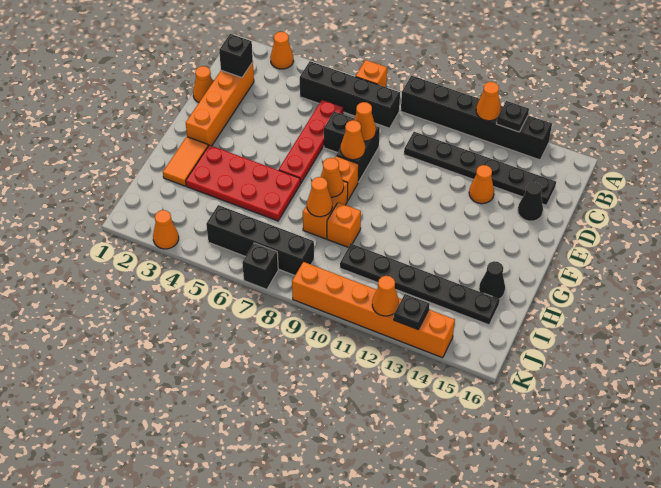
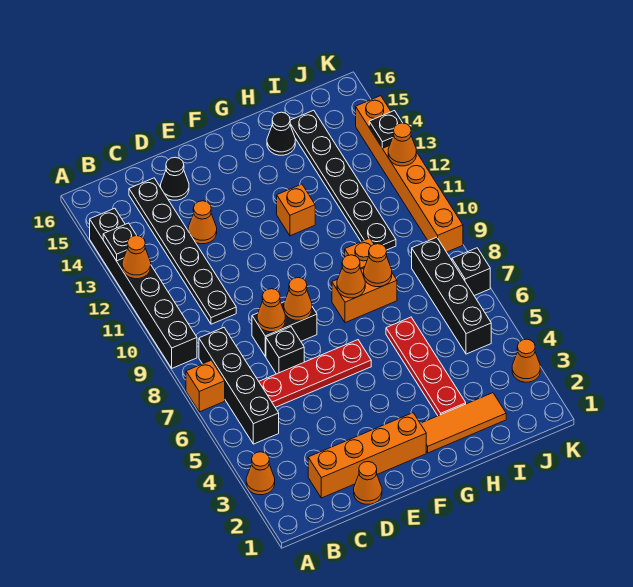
black 1x1 brick [219,34,253,78] -> none
orange 1x1 brick [335,156,359,201] -> orange 1x1 brick moved to [277,184,315,236]
orange 1x2 tile [163,137,208,186] -> orange 1x3 tile [420,393,506,453]
red 2x4 plate [186,145,300,221] -> red 1x4 plate [386,317,466,416]

